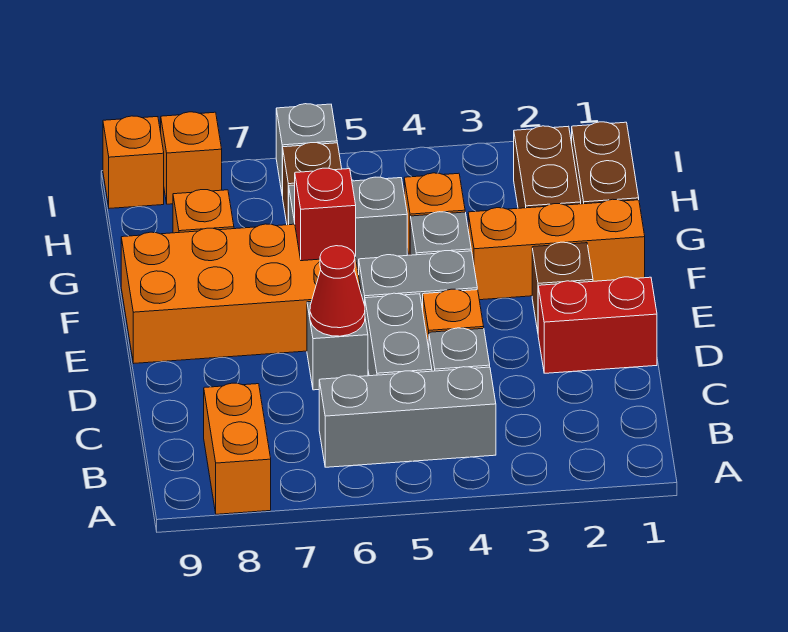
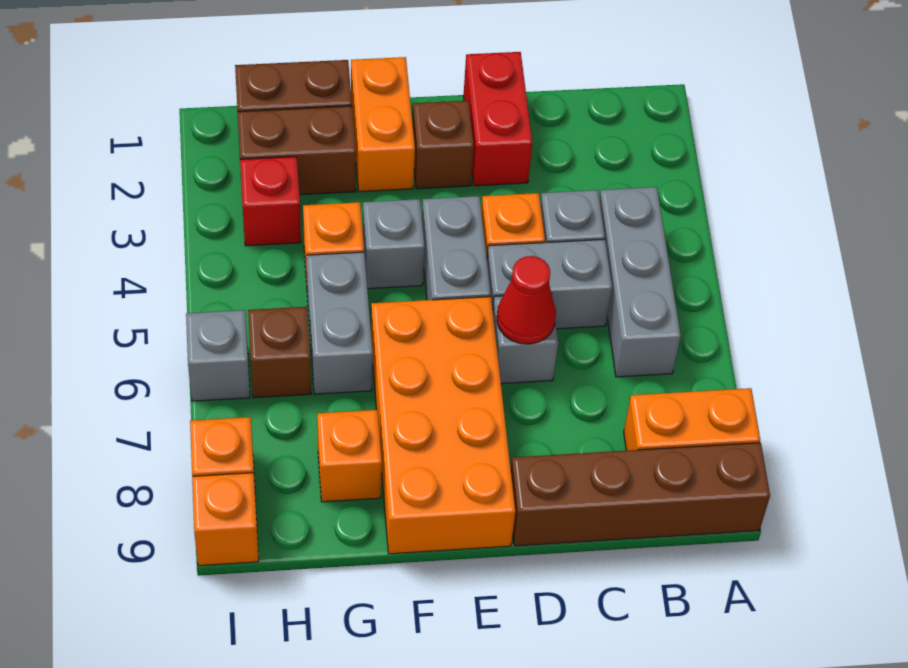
none -> brown 1x4 brick [511,443,770,546]
orange 1x3 brick [468,199,645,300] -> orange 1x2 brick [351,57,415,192]
red 1x1 brick [295,168,356,261] -> red 1x1 brick moved to [240,157,301,246]

